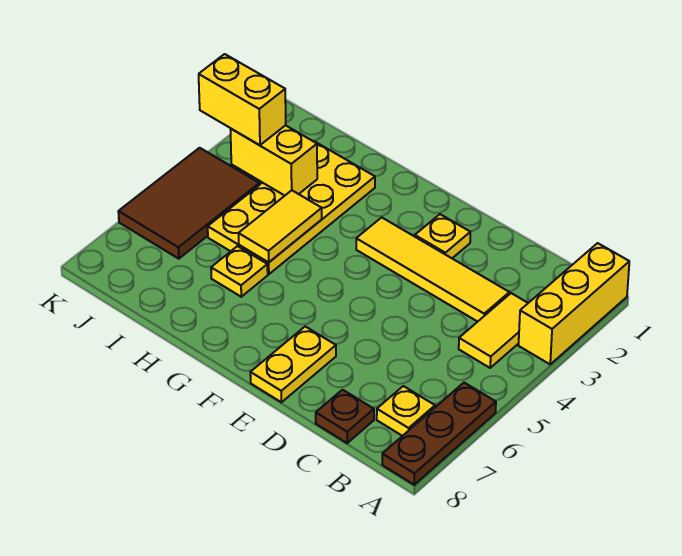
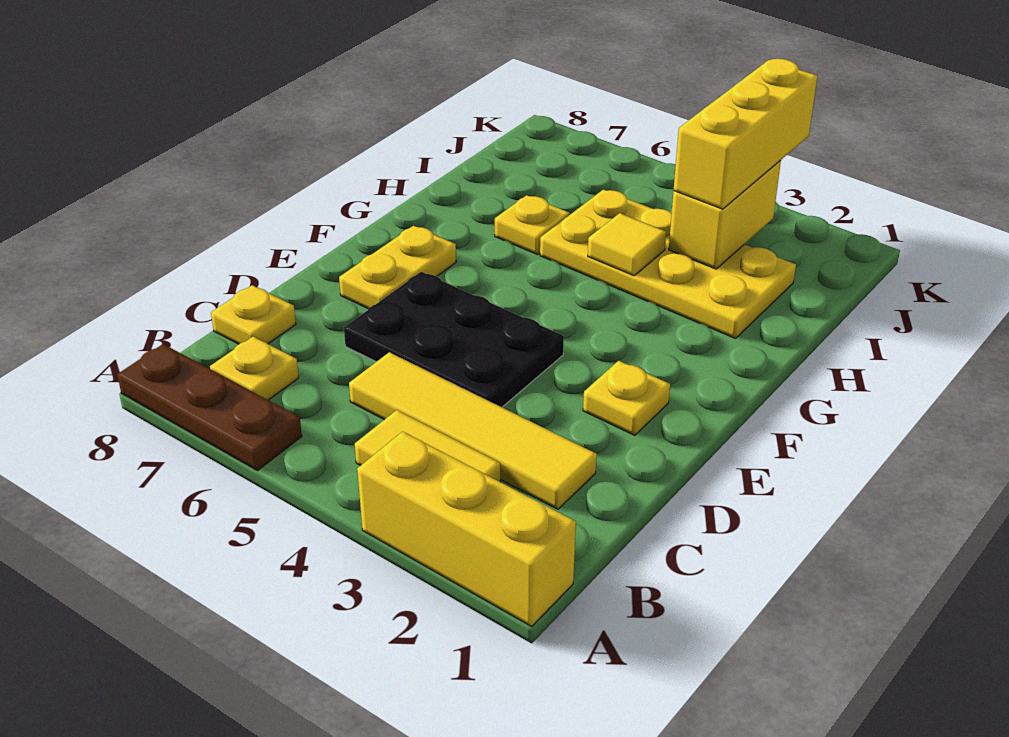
yellow 1x4 tile [356,217,509,322] -> yellow 1x4 tile turned to [349,352,597,509]
brown 1x1 plate [316,390,374,443] -> yellow 1x1 plate [211,285,296,344]
none -> black 2x3 plate [344,272,564,407]
yellow 1x2 plate [250,327,336,402] -> yellow 1x2 plate turned to [339,226,456,309]
yellow 1x2 tile [239,190,322,262] -> yellow 1x1 tile [588,213,666,276]
yellow 1x2 brick [199,54,286,145] -> yellow 1x3 brick [674,59,817,209]
brown 2x3 tile [118,148,259,259] -> none

